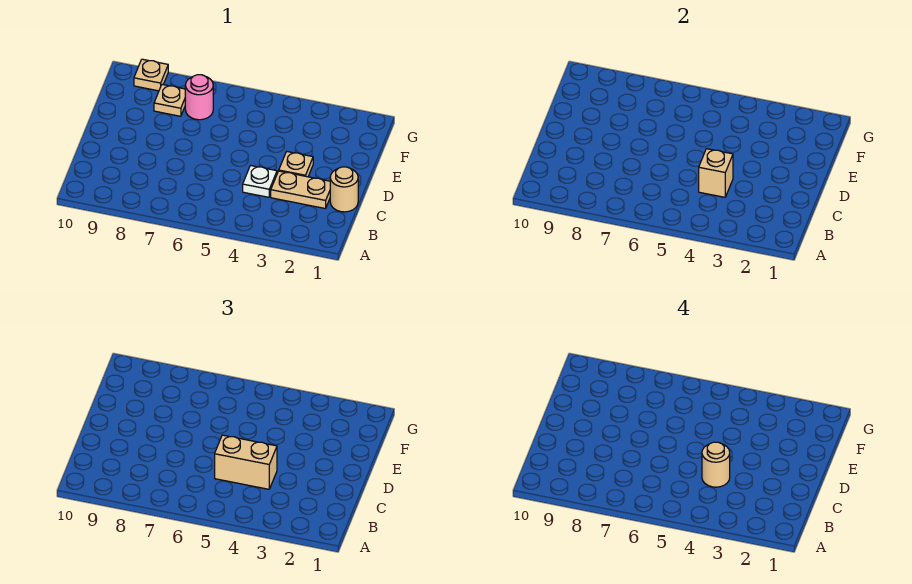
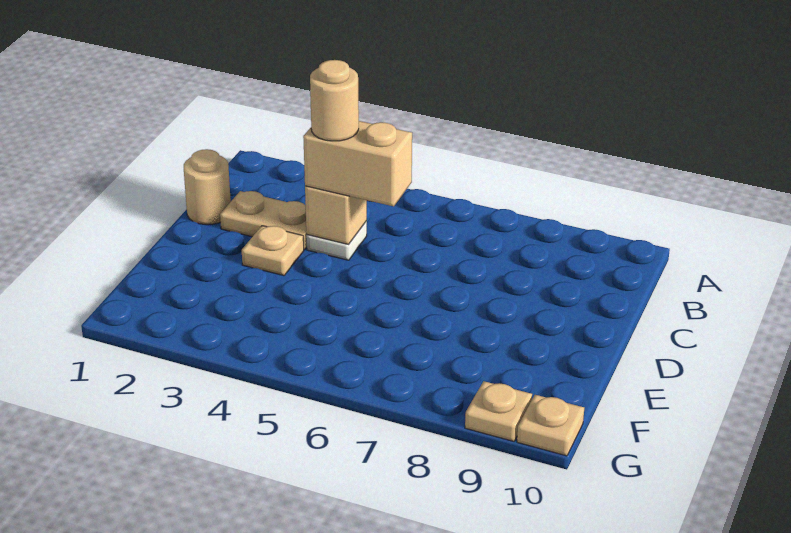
pink 1x1 round brick [185,75,213,120] -> none
tan 1x1 plate [154,85,185,116] -> tan 1x1 plate moved to [517,395,584,456]

